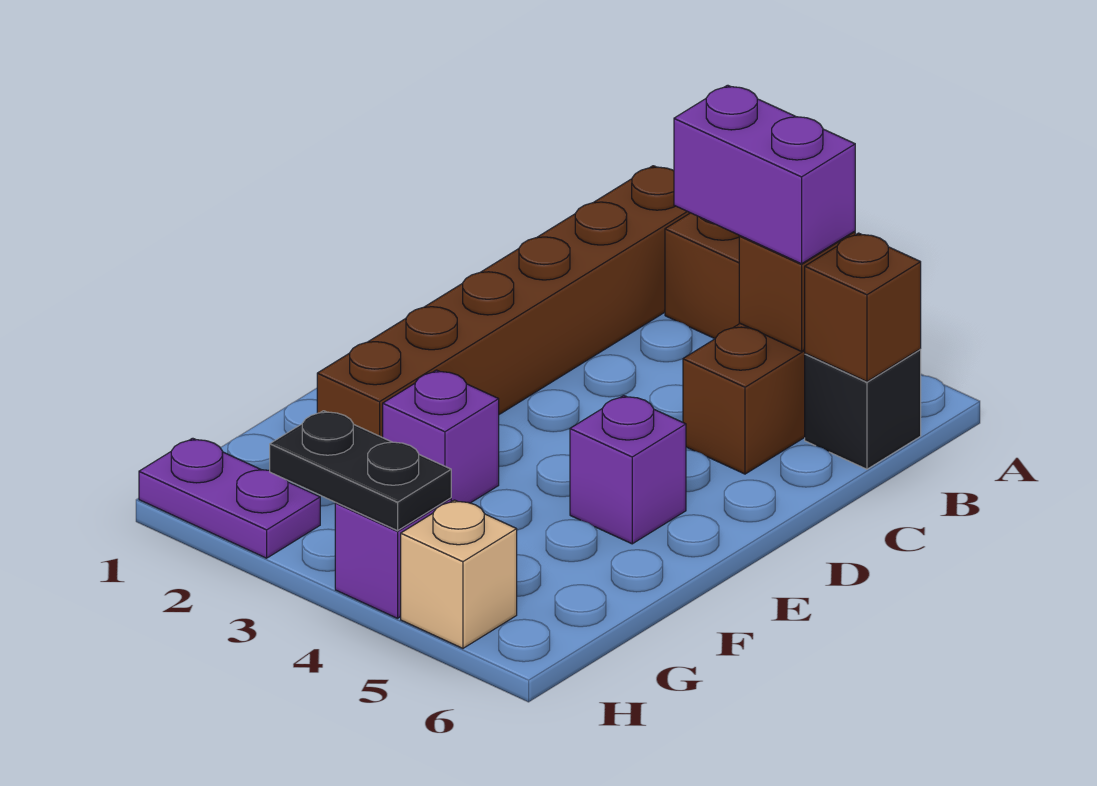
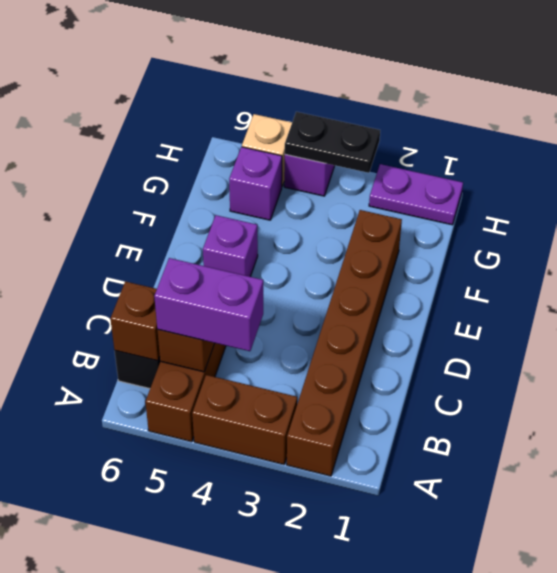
purple 1x1 brick [383,370,499,503] -> purple 1x1 brick moved to [229,147,282,220]

